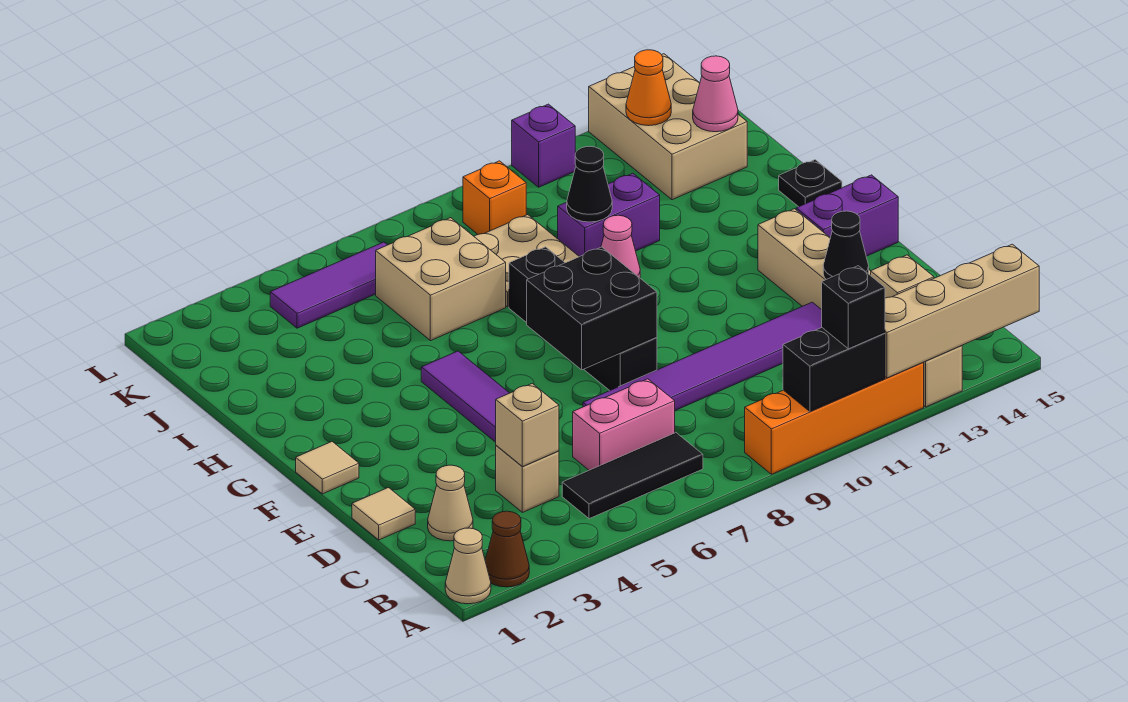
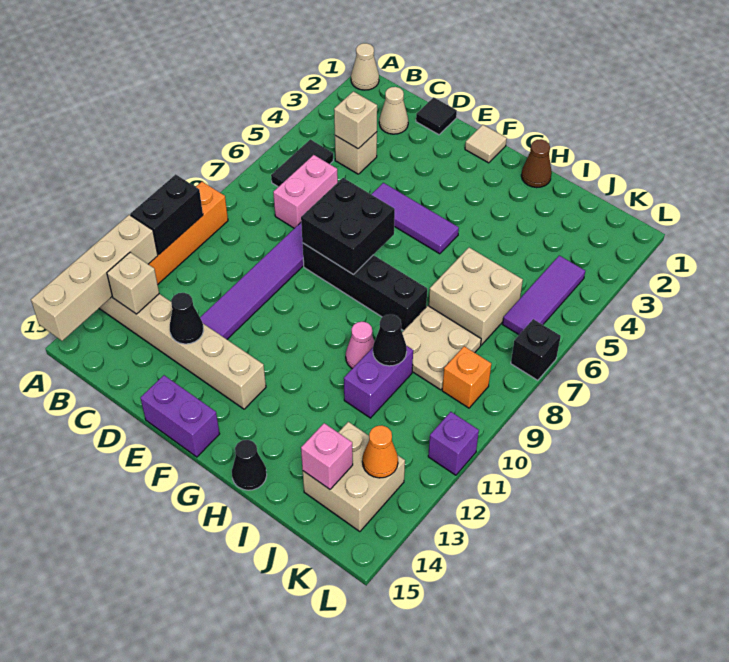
brown 1x1 cone [485,511,529,587] -> brown 1x1 cone moved to [521,139,552,188]
black 1x1 brick [822,266,885,349] -> black 1x1 brick moved to [511,319,561,380]
black 1x3 tile [562,433,703,519] -> black 1x2 tile [271,139,333,187]
tan 1x1 tile [352,488,415,540] -> black 1x1 tile [416,97,457,135]
purple 1x2 brick [796,175,898,256] -> purple 1x2 brick turned to [141,375,220,457]
black 1x1 plate [779,160,842,207] -> black 1x1 cone [232,440,267,490]
tan 2x3 brick [589,54,747,200] -> tan 2x2 brick [303,422,405,532]
pink 1x1 cone [693,56,738,132] -> pink 1x1 brick [301,423,353,489]

